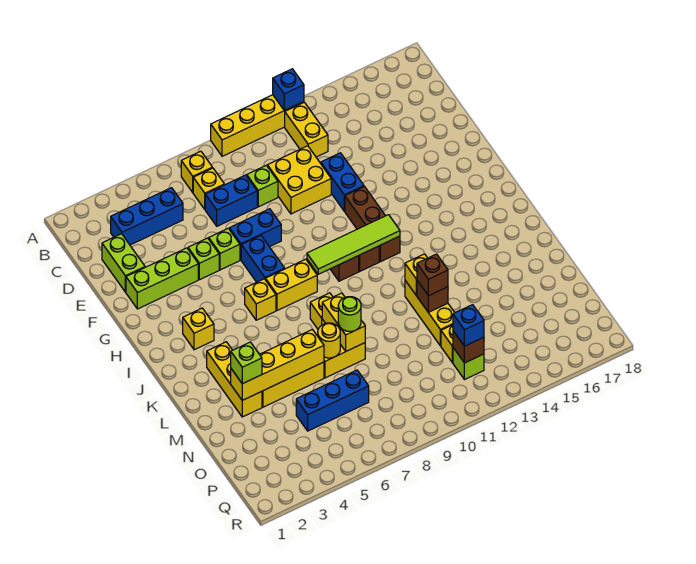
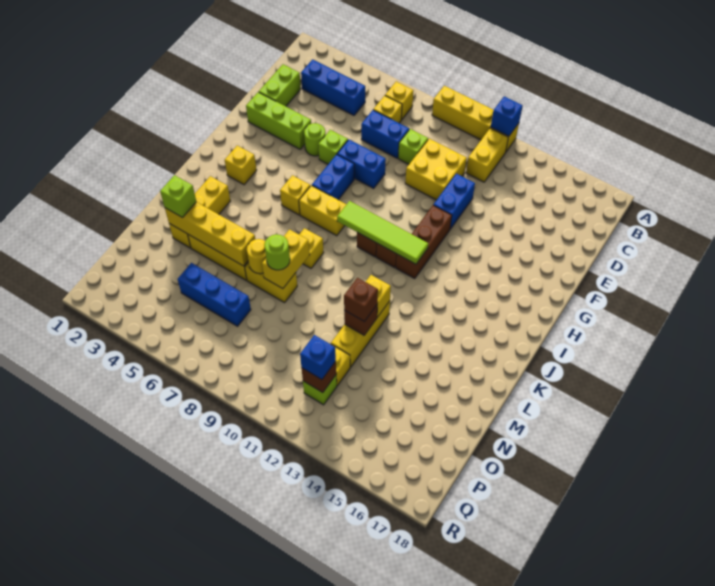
lime 1x1 brick [188,238,219,280] -> lime 1x1 round brick [304,123,325,156]

